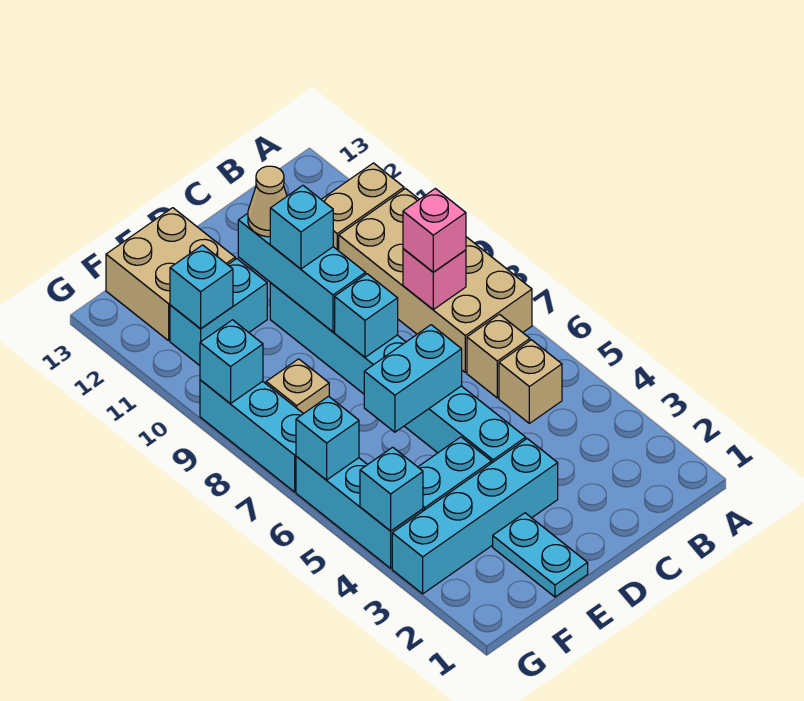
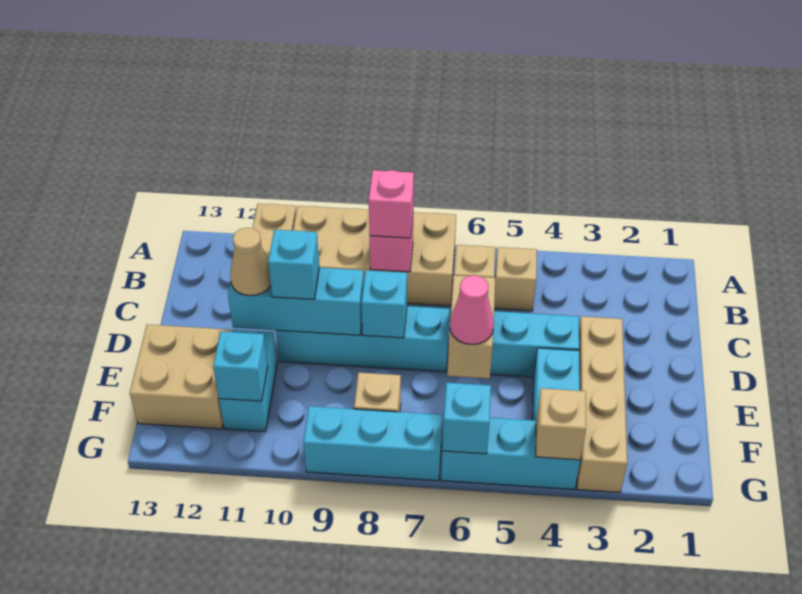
cyan 1x4 brick [392,439,558,594] -> tan 1x4 brick [577,316,627,492]
cyan 1x2 brick [364,325,462,432] -> tan 1x2 brick [447,275,495,379]
cyan 1x2 plate [493,513,588,597] -> none
none -> pink 1x1 cone [450,276,494,344]
cyan 1x1 brick [360,447,423,531] -> tan 1x1 brick [536,388,586,460]
cyan 1x1 brick [200,320,263,404] -> none

